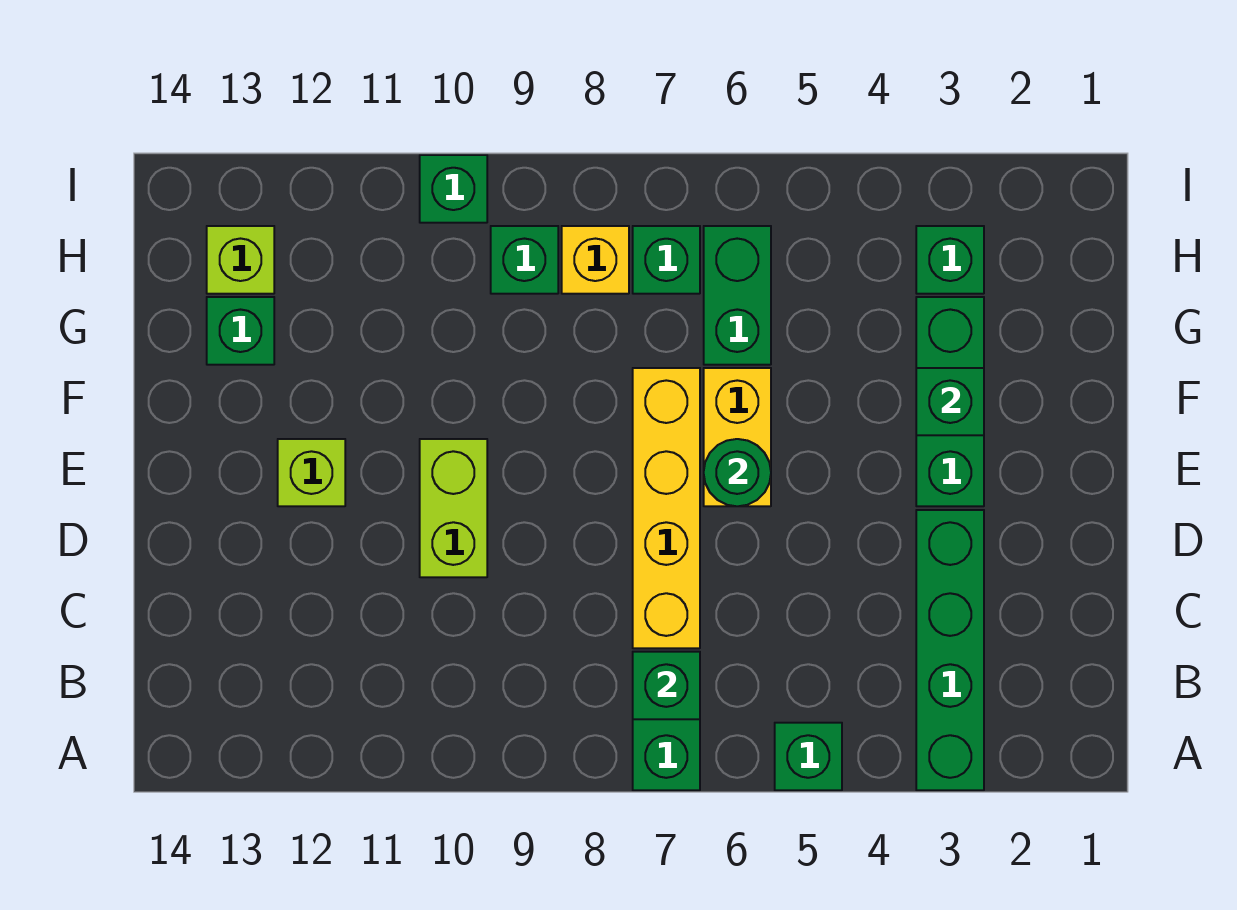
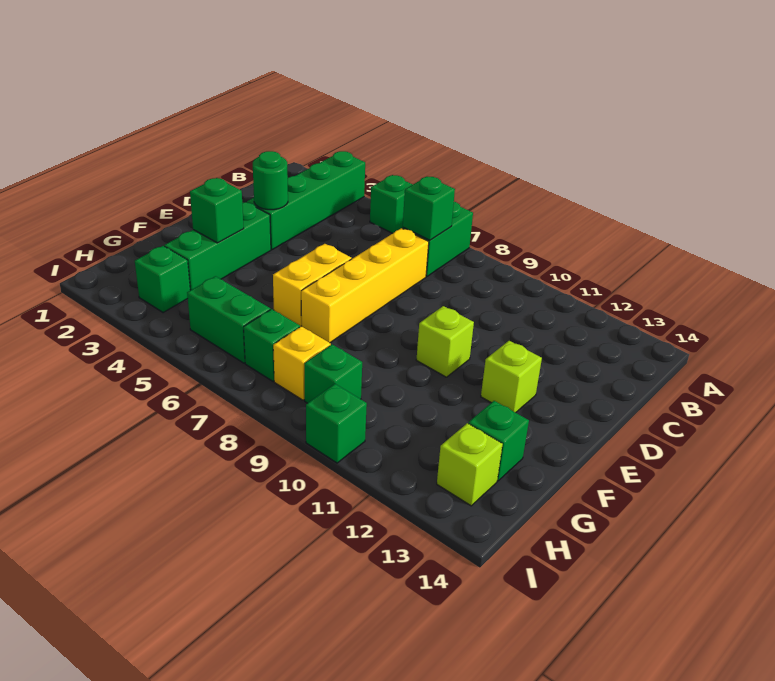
lime 1x2 brick [420,439,487,577] -> lime 1x1 brick [416,306,474,377]
green 1x1 round brick [704,439,771,506] -> green 1x1 round brick moved to [253,151,288,210]
green 1x2 brick [704,226,771,365] -> green 1x2 brick turned to [187,276,270,363]

